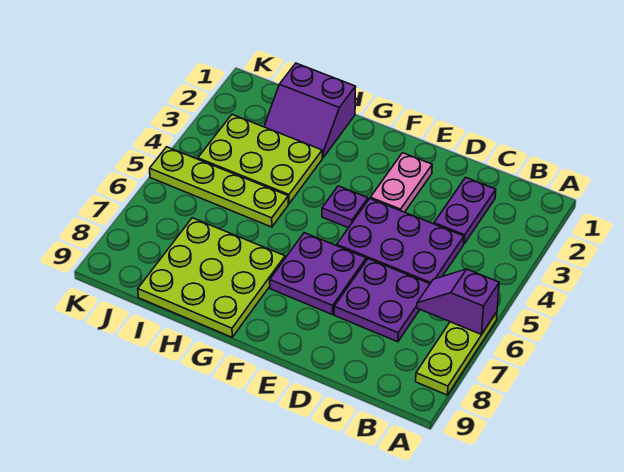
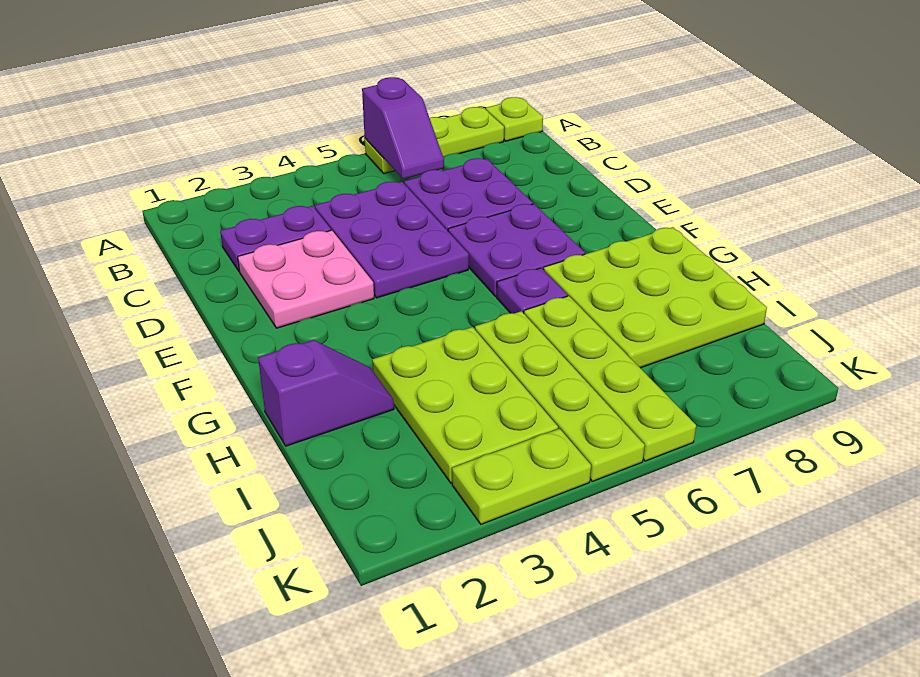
none -> lime 1x1 plate [486,97,543,141]
pink 1x2 plate [370,153,432,212] -> pink 2x2 plate [238,230,374,328]
purple 1x1 plate [322,186,368,228] -> purple 1x1 plate moved to [497,268,568,314]
purple 2x2 slope [264,63,356,158] -> purple 1x2 slope [258,340,394,446]
none -> lime 1x4 plate [524,296,696,461]
none -> lime 1x2 plate [452,428,591,524]

